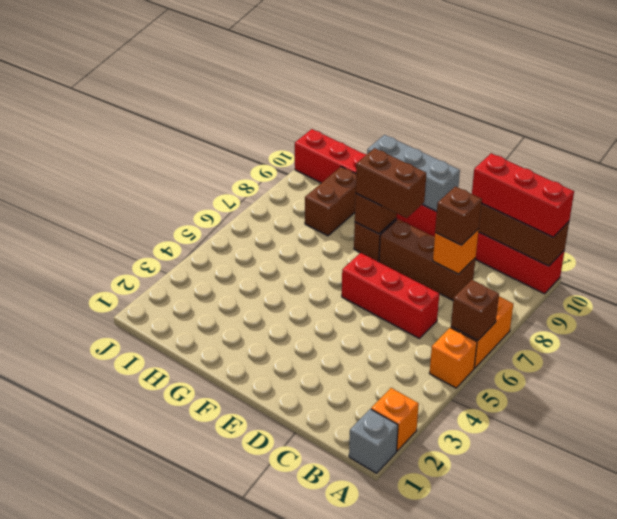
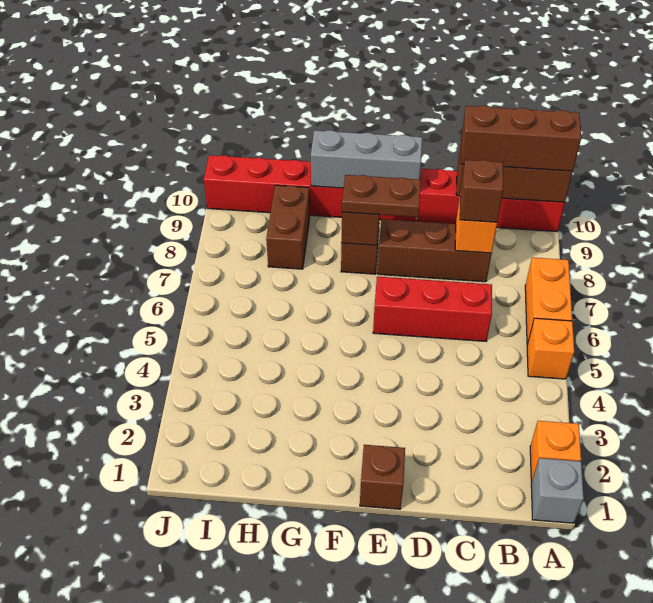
brown 1x1 brick [451,280,499,340] -> brown 1x1 brick moved to [360,445,405,509]
red 1x3 brick [472,153,574,237] -> brown 1x3 brick [461,105,581,171]
brown 1x2 brick [356,148,426,218] -> brown 1x2 plate [342,175,421,217]

